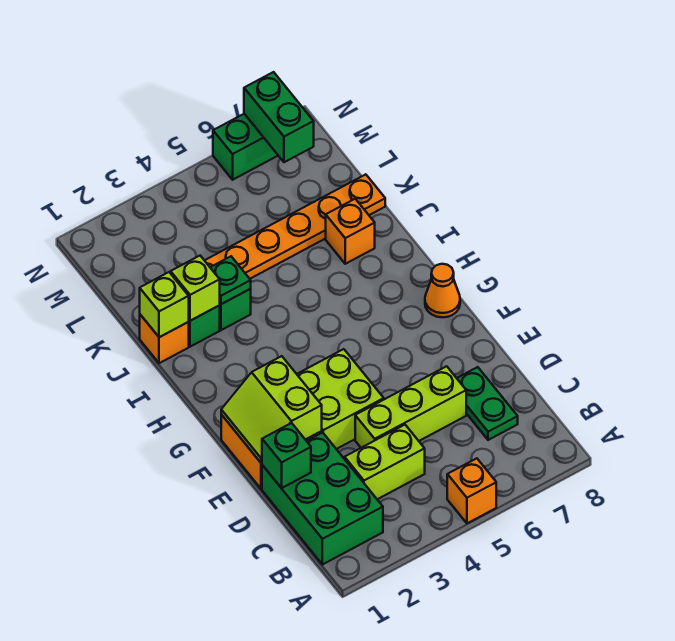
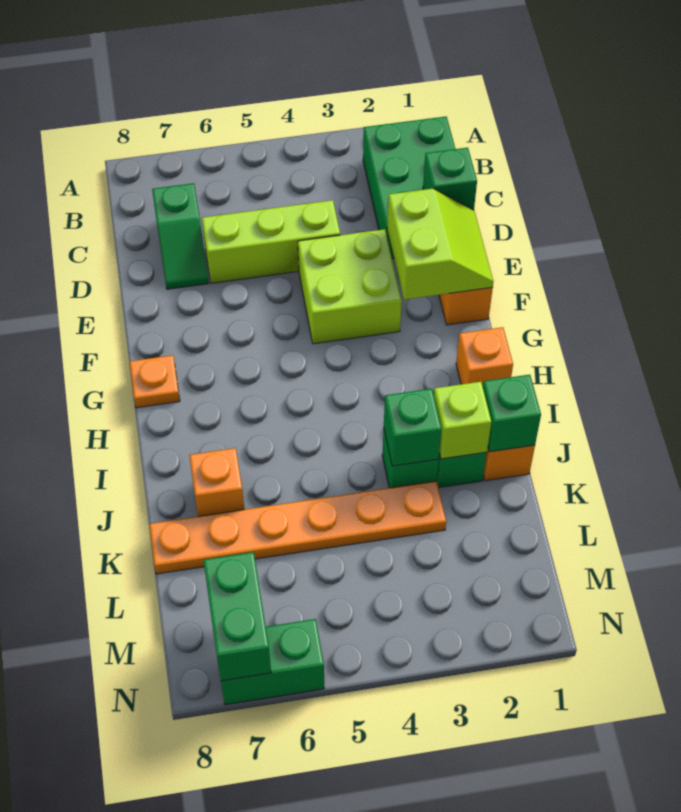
orange 1x1 brick [447,458,496,523] -> orange 1x1 brick moved to [456,327,513,386]
lime 1x2 brick [345,425,425,499] -> none
green 1x2 plate [457,367,518,440] -> green 1x2 slope [152,183,209,289]
orange 1x1 cone [425,264,460,317] -> orange 1x1 plate [130,355,180,408]
lime 1x1 brick [140,272,189,337] -> green 1x1 brick [483,375,541,452]
green 1x1 plate [210,256,251,304] -> green 1x1 brick [384,389,442,466]

